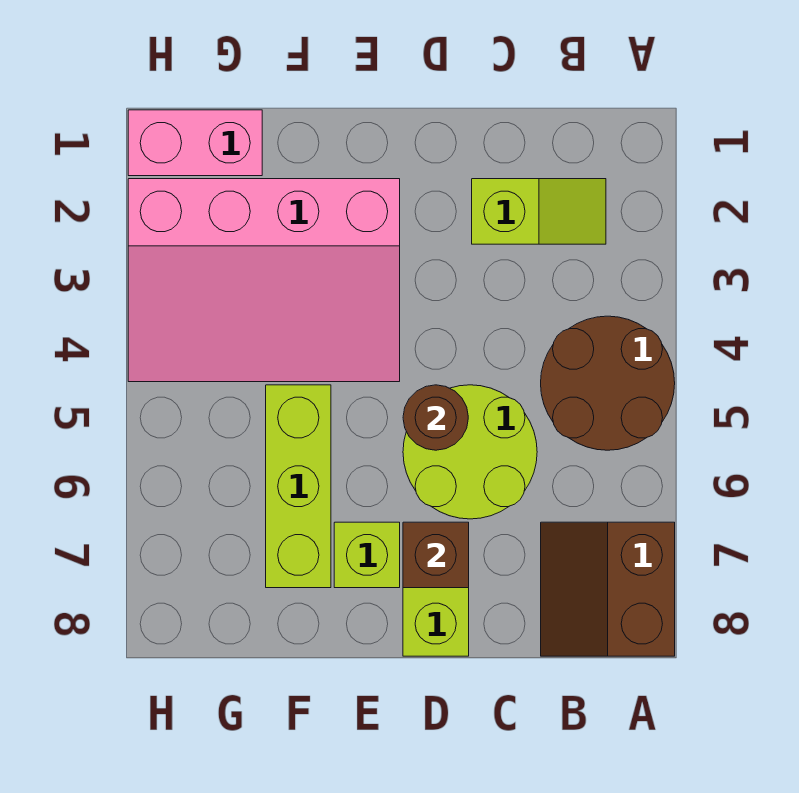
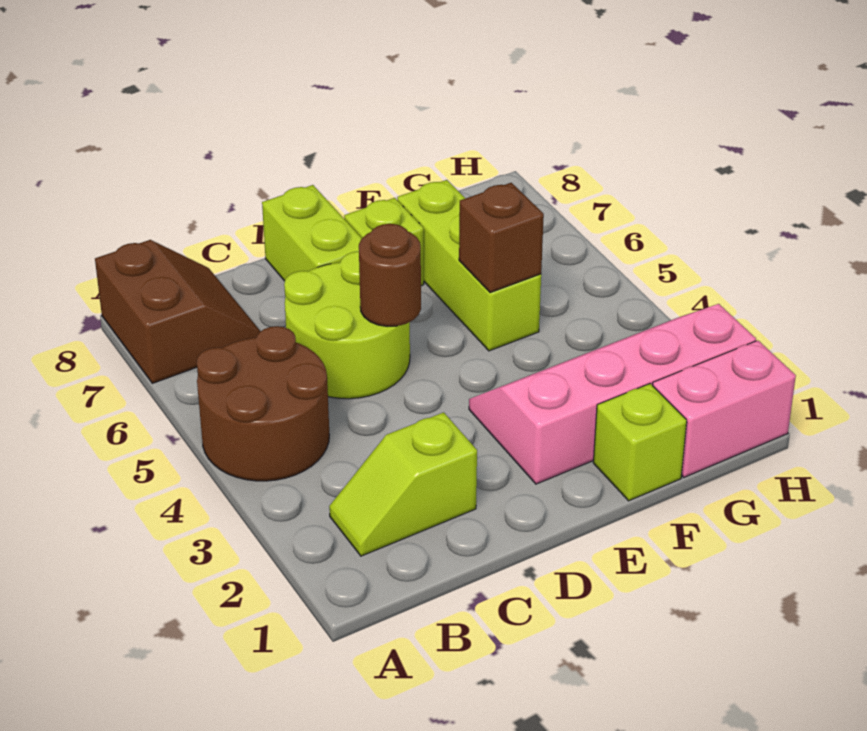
brown 1x1 brick [403,522,469,588] -> brown 1x1 brick moved to [459,183,544,293]
pink 3x4 slope [128,179,400,382] -> pink 2x4 slope [469,304,756,484]
none -> lime 1x1 brick [593,384,687,501]

